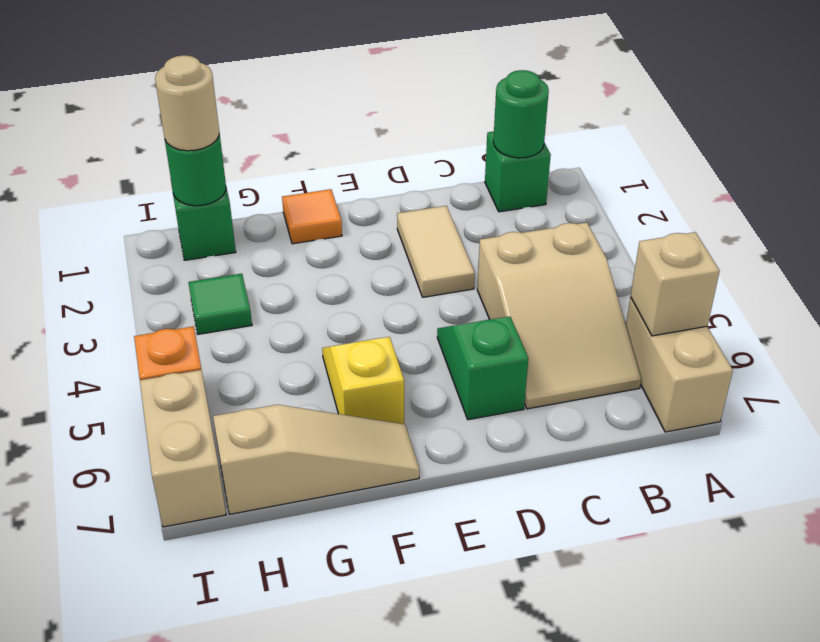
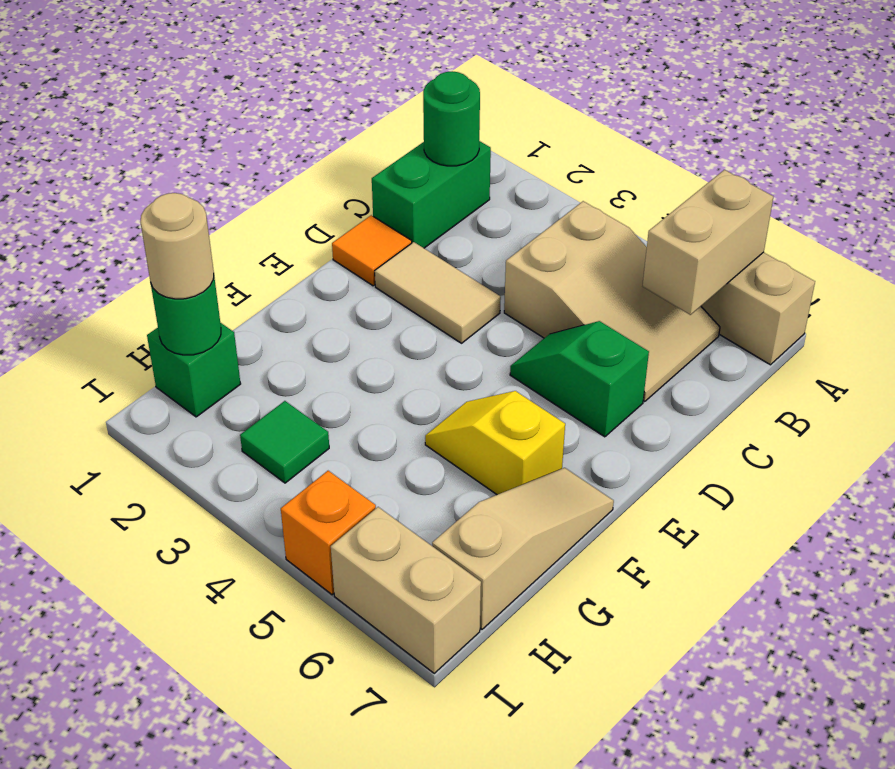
tan 1x1 brick [631,232,720,336] -> tan 1x2 brick [643,170,773,315]
green 1x1 brick [485,132,551,212] -> green 1x2 brick [372,141,491,248]
orange 1x1 tile [282,189,342,244] -> orange 1x1 tile moved to [332,215,412,286]

